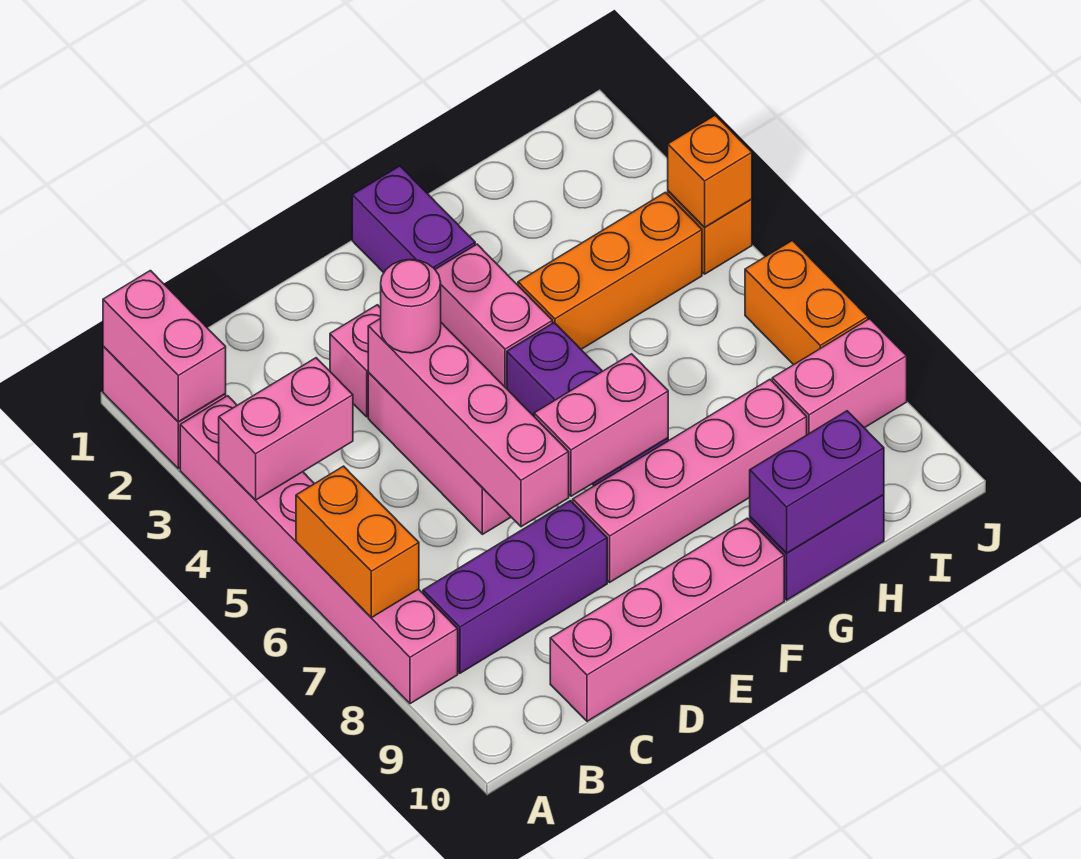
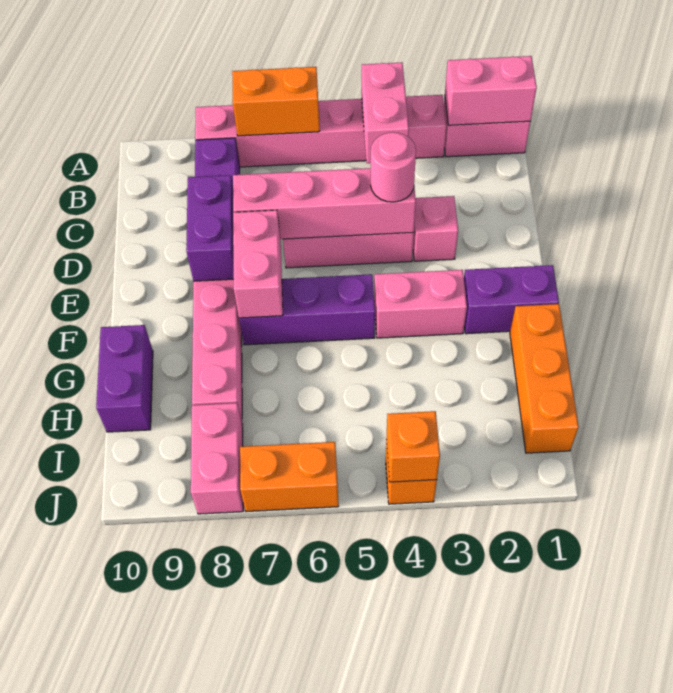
pink 1x4 brick [550,518,784,721] -> none
orange 1x3 brick [518,192,702,349] -> orange 1x3 brick moved to [510,304,579,453]
purple 1x2 brick [750,411,884,553] -> purple 1x2 brick moved to [186,175,234,281]

